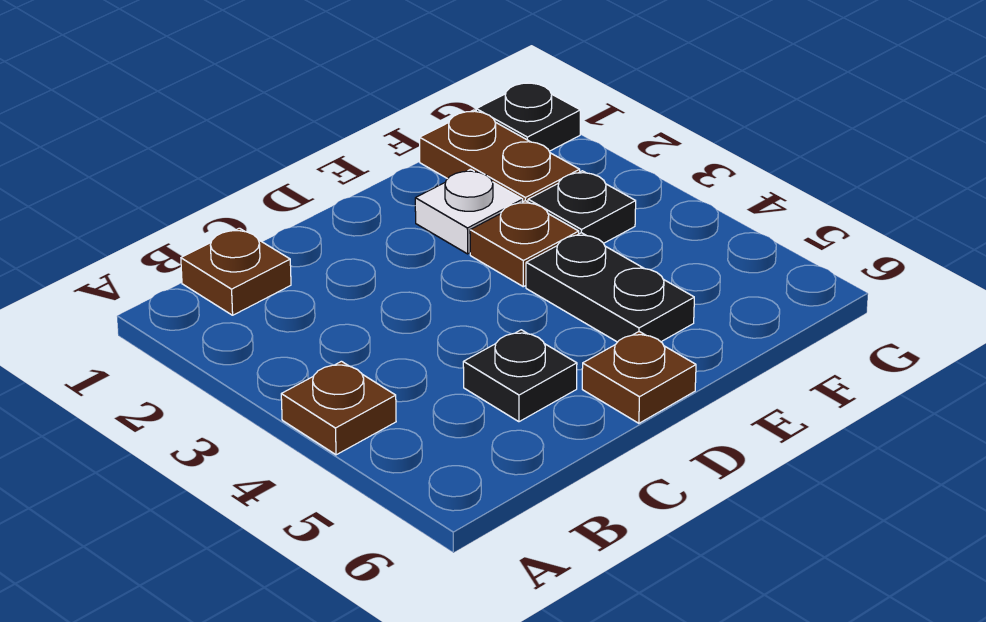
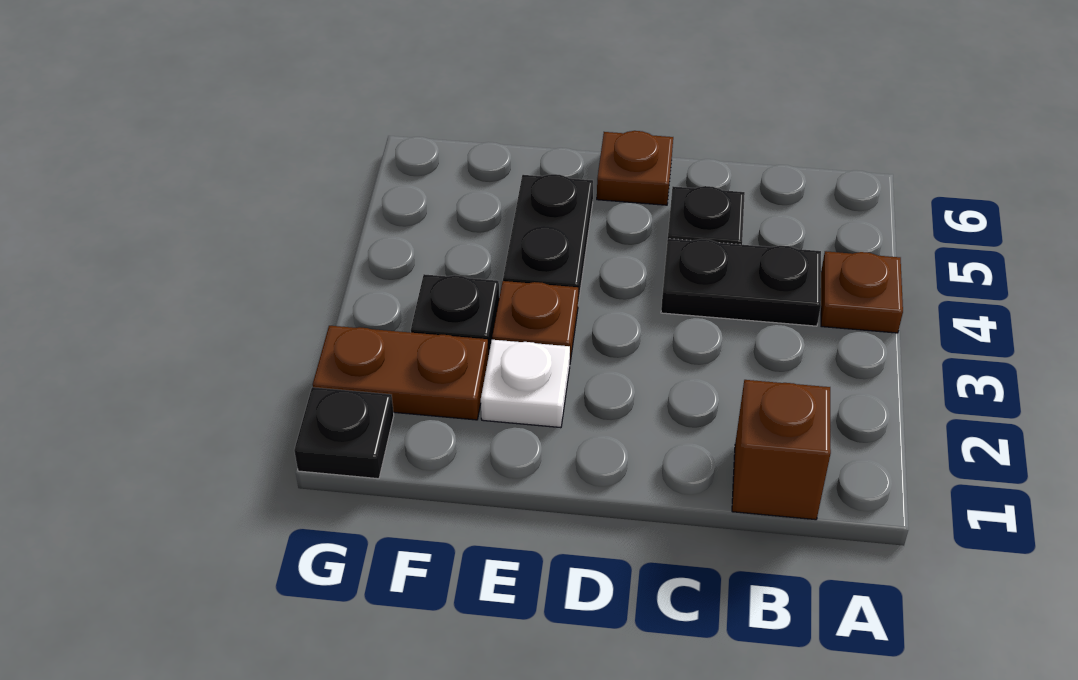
brown 1x1 plate [181,228,291,315] -> brown 1x1 brick [732,380,831,520]
none -> black 1x2 plate [661,239,821,326]
brown 1x2 plate [420,110,580,202] -> brown 1x2 plate turned to [313,326,488,420]

